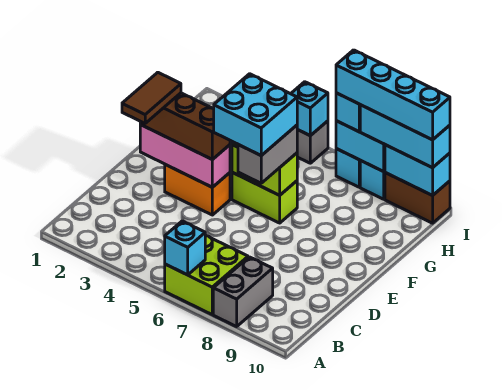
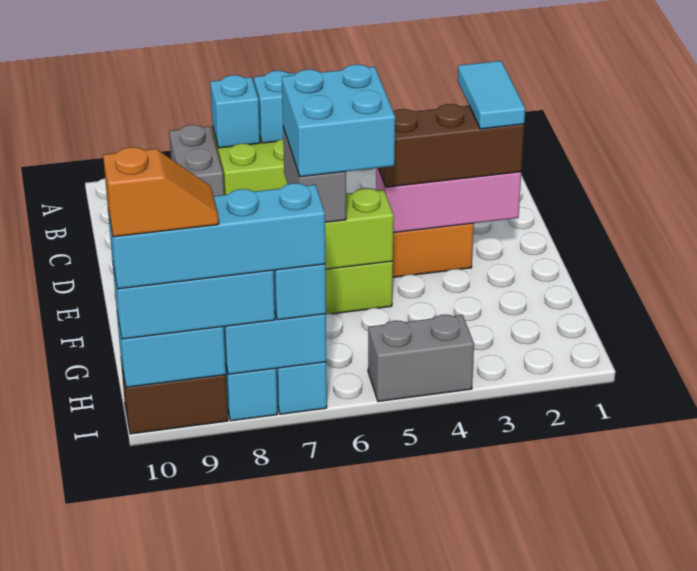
brown 1x2 tile [122,72,181,123] -> cyan 1x2 tile [458,61,525,129]
cyan 1x1 brick [291,82,328,136] -> cyan 1x1 brick moved to [210,75,260,148]
none -> orange 1x2 slope [103,147,219,237]

